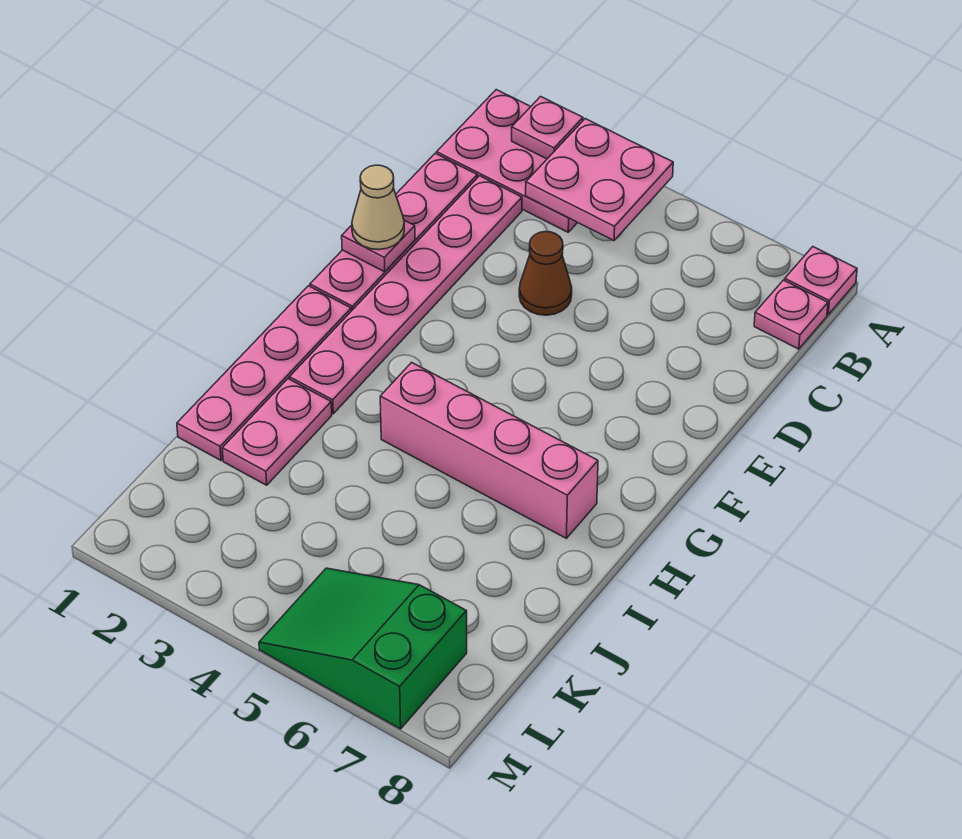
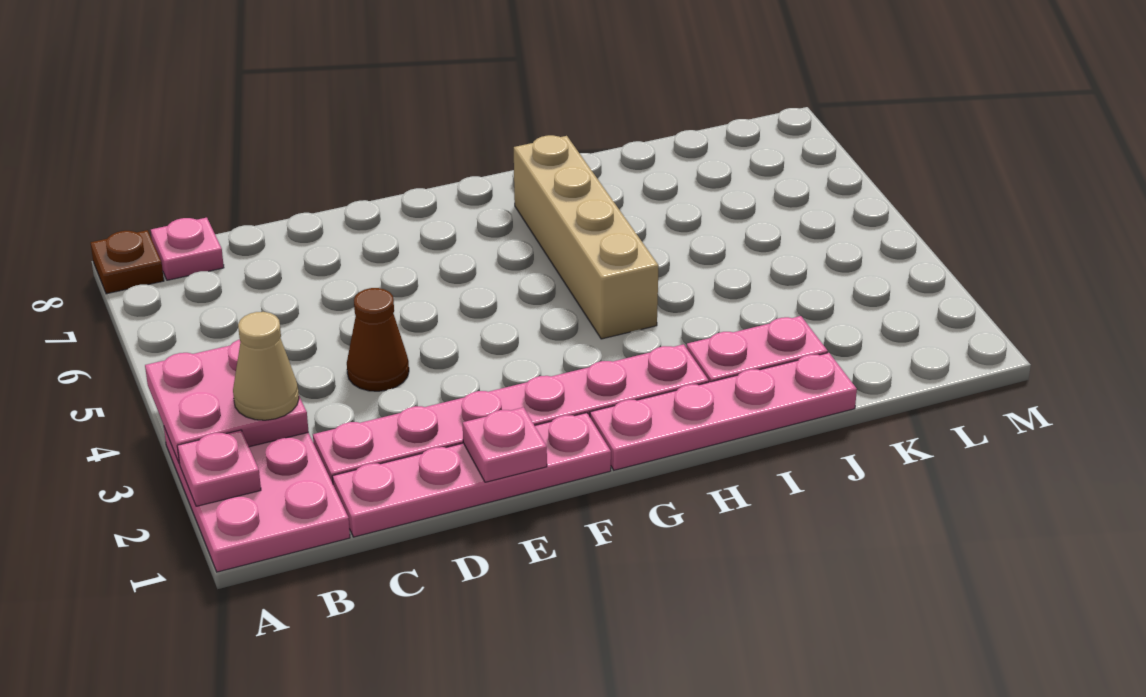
pink 1x1 plate [785,247,857,315] -> brown 1x1 plate [91,230,164,294]
tan 1x1 cone [352,165,404,250] -> tan 1x1 cone moved to [233,312,299,420]
pink 1x4 brick [380,362,598,538] -> tan 1x4 brick [514,135,659,339]
green 2x3 slope [259,568,467,729] -> none

